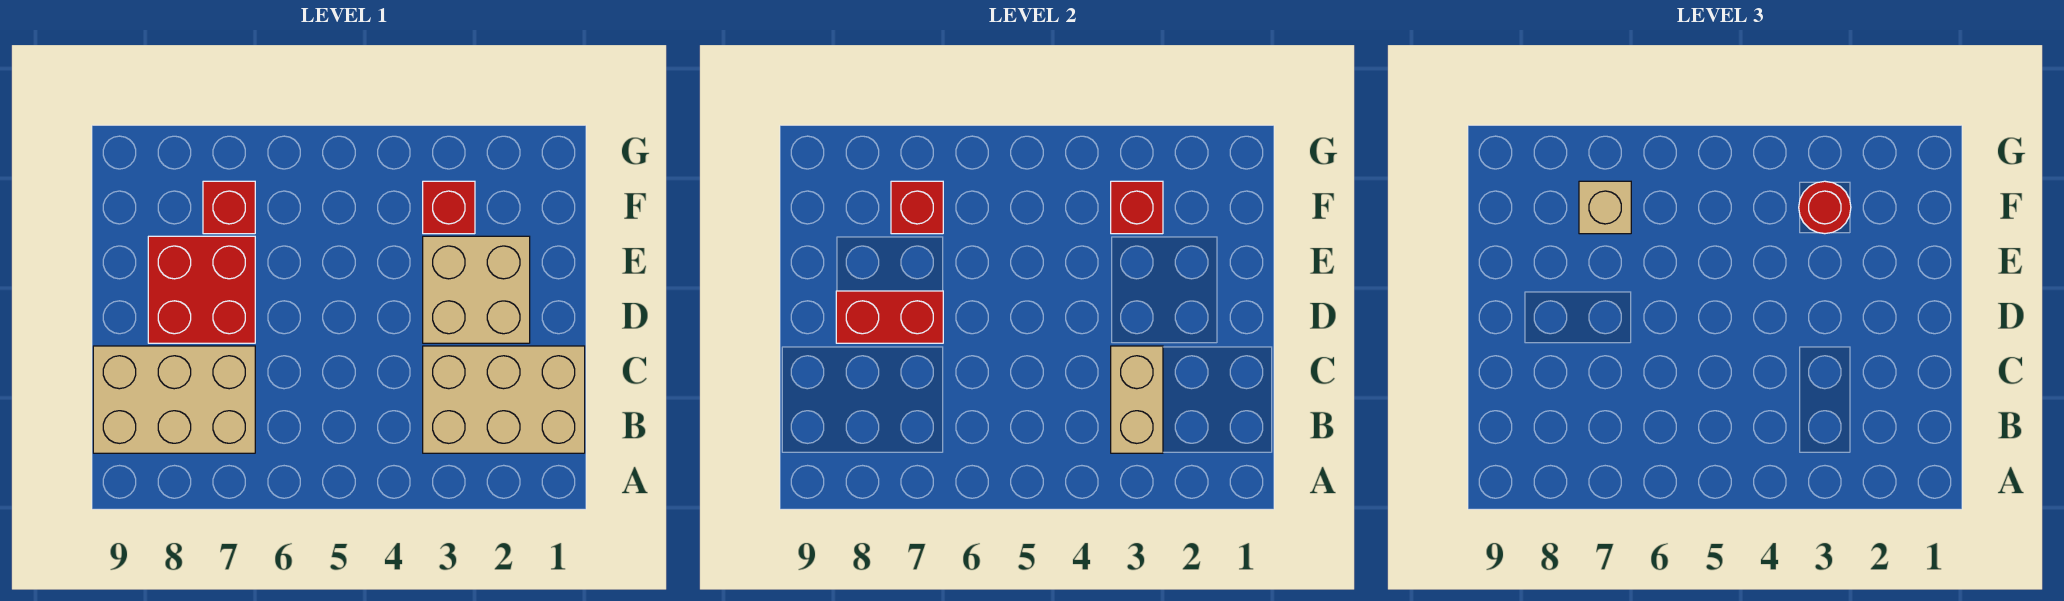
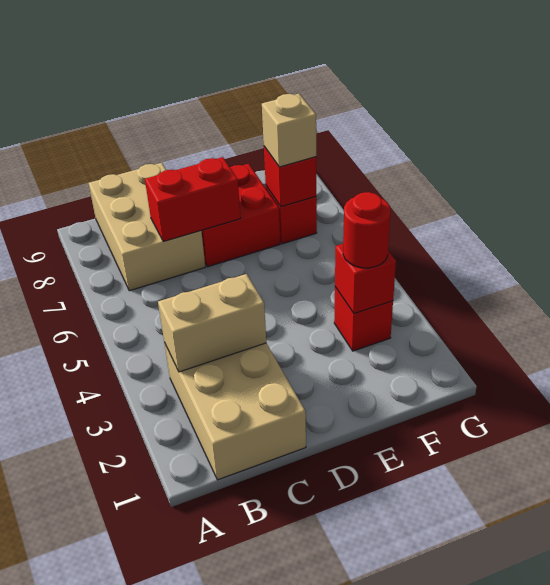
tan 2x2 brick [423,236,530,343] -> none
red 1x2 brick [836,291,943,343] -> red 1x2 brick turned to [145,157,241,241]

